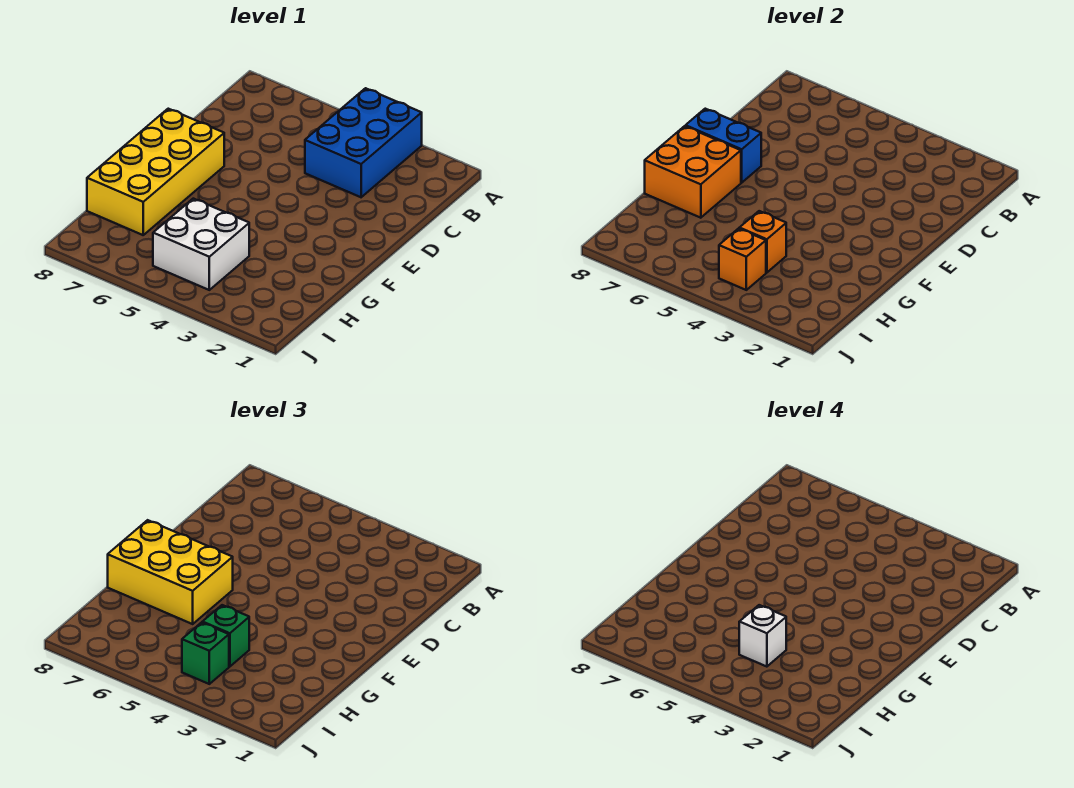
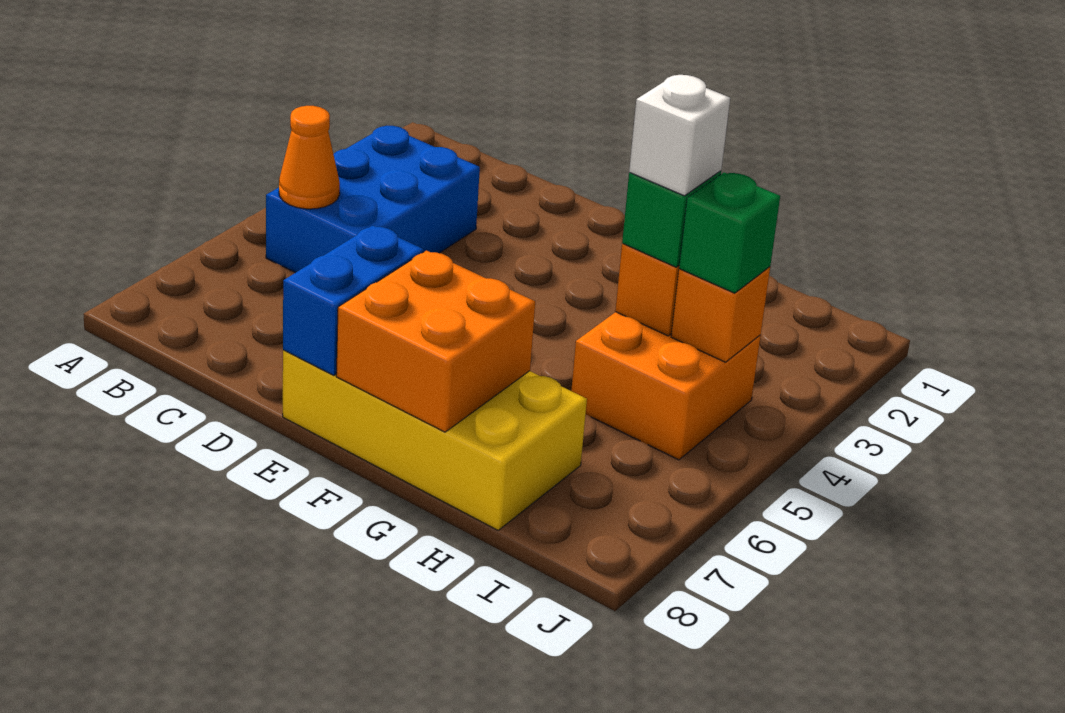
blue 2x3 brick [305,88,422,197] -> blue 2x3 brick turned to [266,126,480,273]
none -> orange 1x1 cone [279,106,340,209]
yellow 2x3 brick [108,520,233,624] -> none
white 2x2 brick [153,199,249,290] -> orange 2x2 brick [571,312,761,460]

